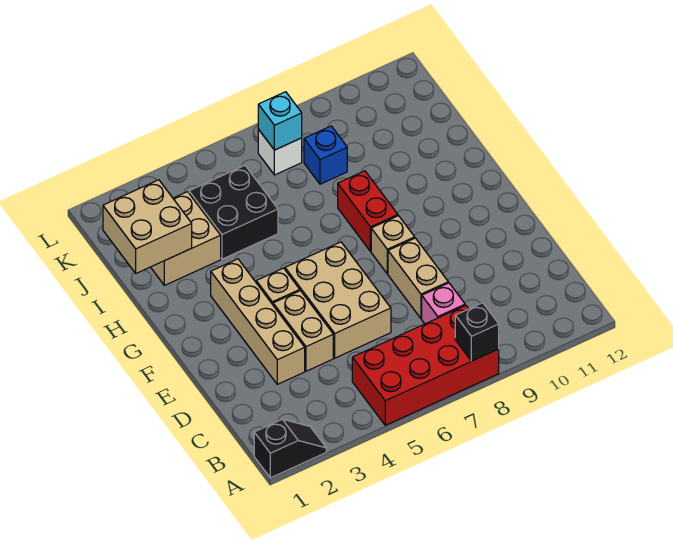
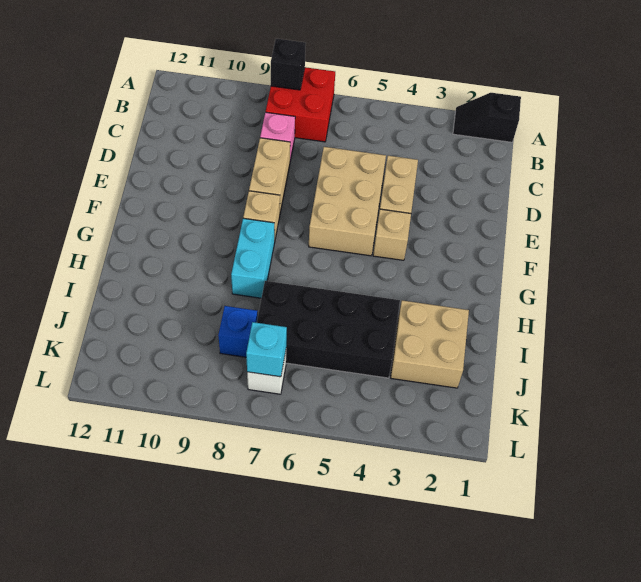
red 2x4 brick [352,305,499,425] -> red 2x2 brick [266,67,335,142]
tan 1x4 brick [211,259,305,384] -> none
red 1x2 brick [338,171,398,252] -> cyan 1x2 brick [231,218,275,298]
tan 2x2 brick [103,180,192,273] -> none
black 2x2 brick [189,166,278,259] -> black 2x4 brick [257,281,400,378]

